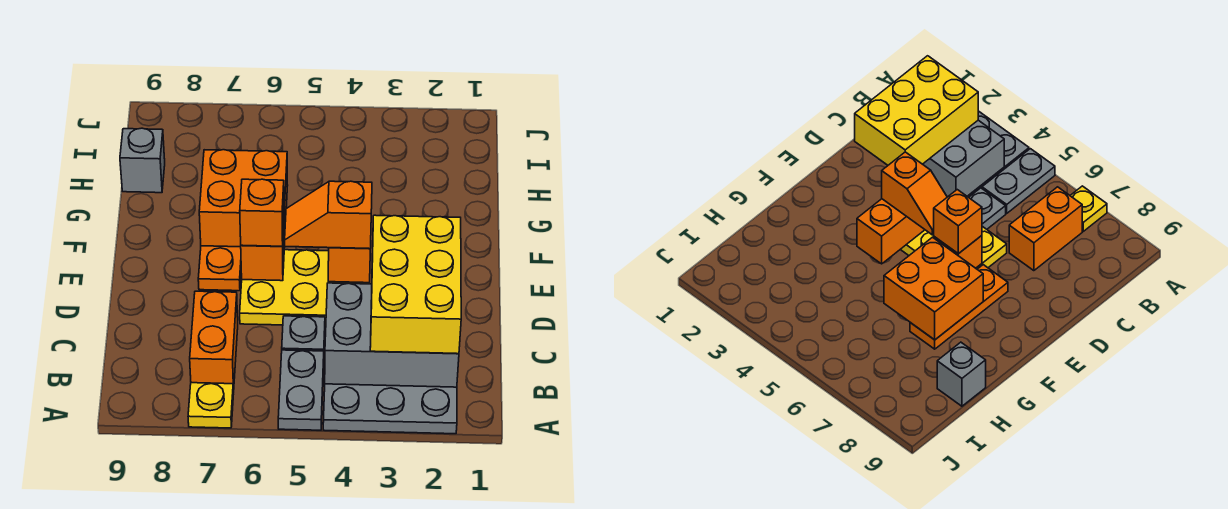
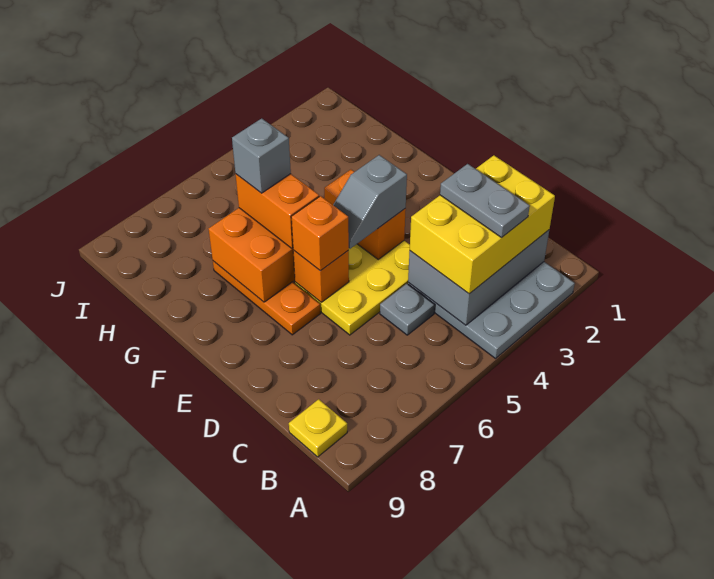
grey 1x2 plate [278,350,324,430] -> grey 1x2 plate moved to [440,164,530,237]
yellow 1x1 plate [188,383,234,428] -> yellow 1x1 plate moved to [289,399,347,457]
yellow 2x3 brick [370,215,461,354] -> yellow 2x3 brick turned to [410,155,555,294]
orange 1x2 brick [190,291,238,392] -> orange 1x2 brick moved to [236,174,319,248]
orange 1x2 slope [285,181,372,249] -> grey 1x2 slope [333,155,407,249]
grey 1x1 brick [120,128,165,193] -> grey 1x1 brick moved to [232,118,291,193]

